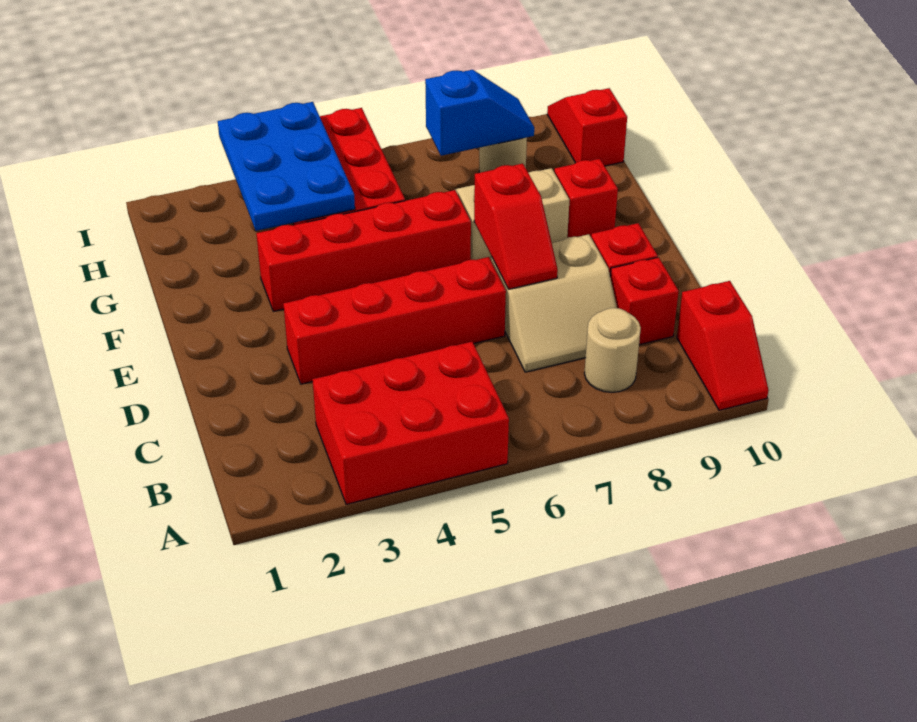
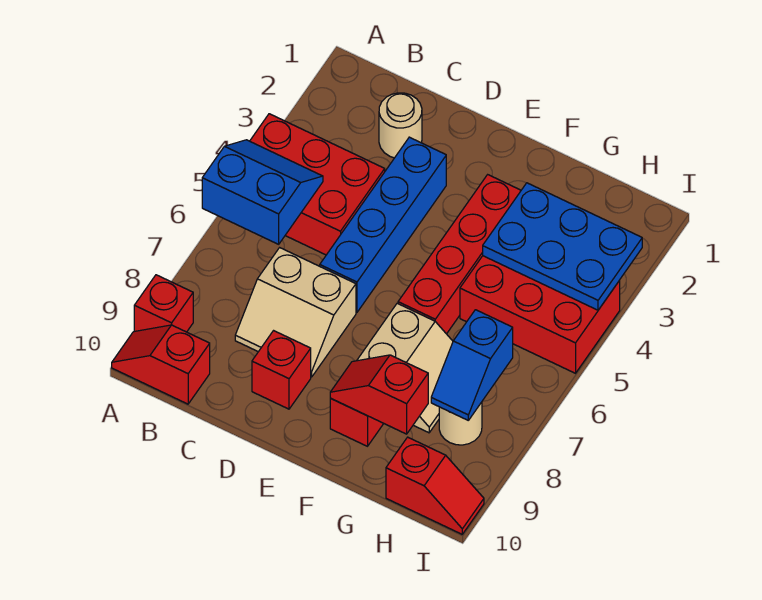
red 2x3 brick [312,342,509,504] -> red 2x3 brick turned to [250,114,385,255]
none -> blue 2x2 slope [202,140,323,244]
tan 1x1 round brick [584,308,641,392] -> tan 1x1 round brick moved to [379,93,422,158]
tan 2x2 slope [491,234,617,372] -> tan 2x2 slope turned to [235,248,356,377]
red 1x1 brick [610,257,679,345] -> red 1x1 brick moved to [134,275,193,332]
red 1x4 brick [283,257,506,384] -> blue 1x4 brick [320,137,446,312]
red 1x2 slope [474,164,558,289] -> red 1x2 slope moved to [330,355,428,434]

